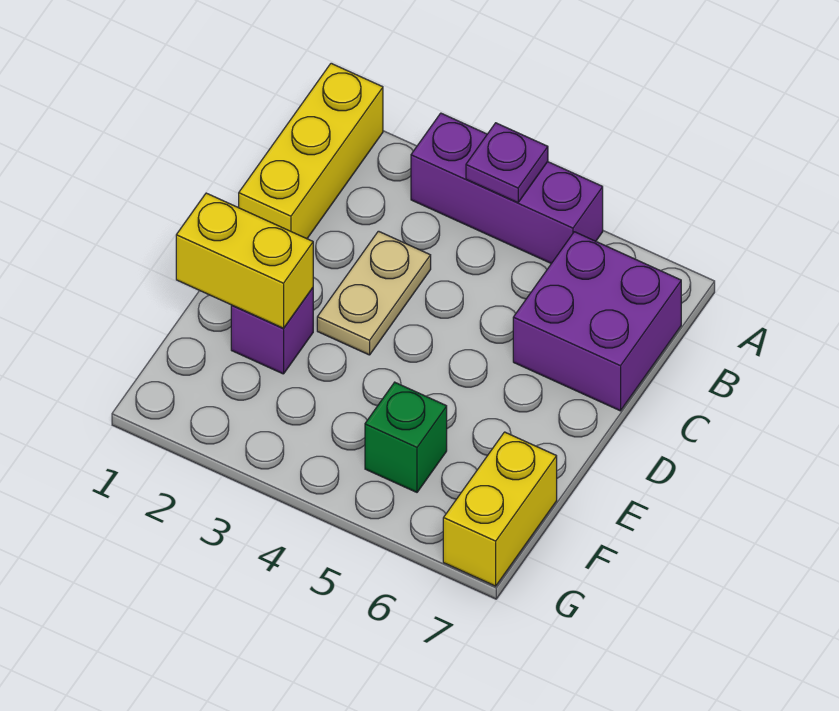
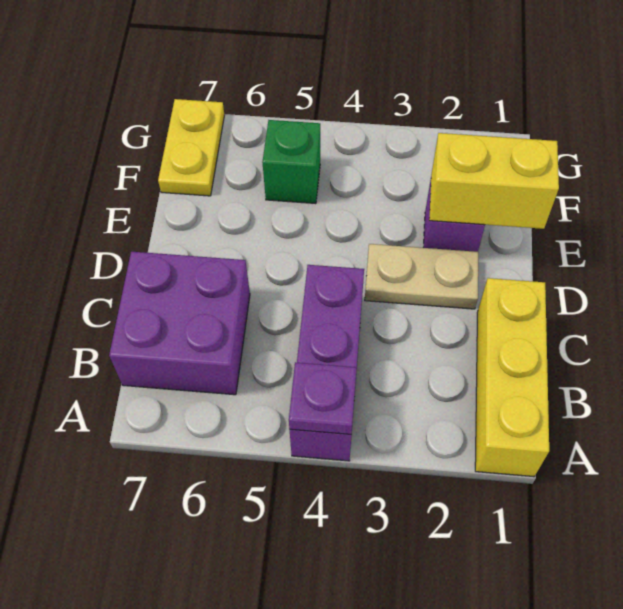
purple 1x3 brick [411,113,603,264] -> purple 1x3 brick turned to [290,265,364,461]
tan 1x2 plate [317,231,431,355] -> tan 1x2 plate turned to [365,244,478,309]
yellow 1x2 brick [443,432,557,586] -> yellow 1x2 plate [158,99,224,196]

